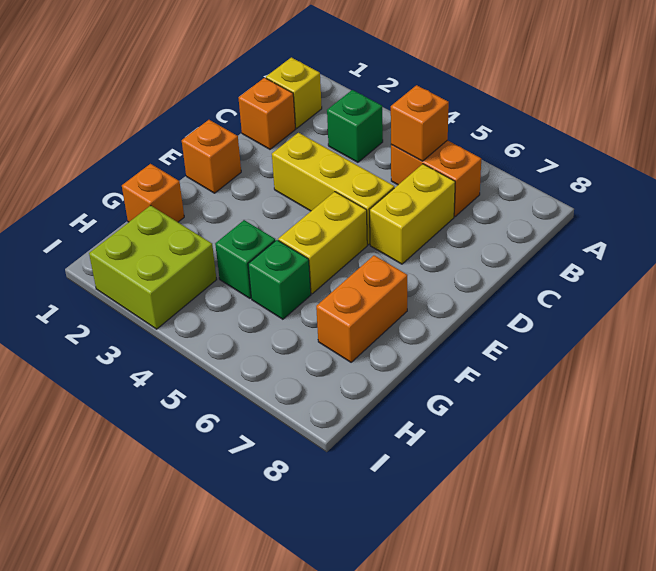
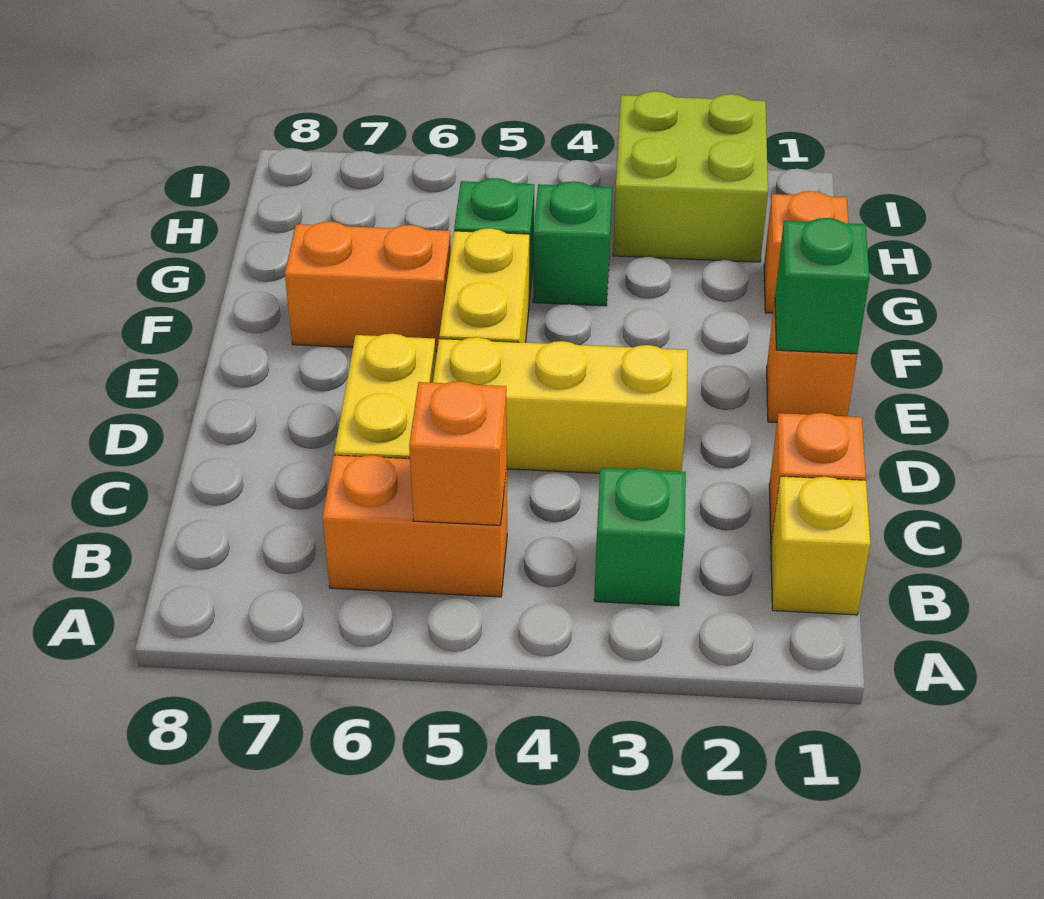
none -> green 1x1 brick [775,218,870,354]
orange 1x2 brick [316,255,407,362] -> orange 1x2 brick turned to [285,222,451,351]

